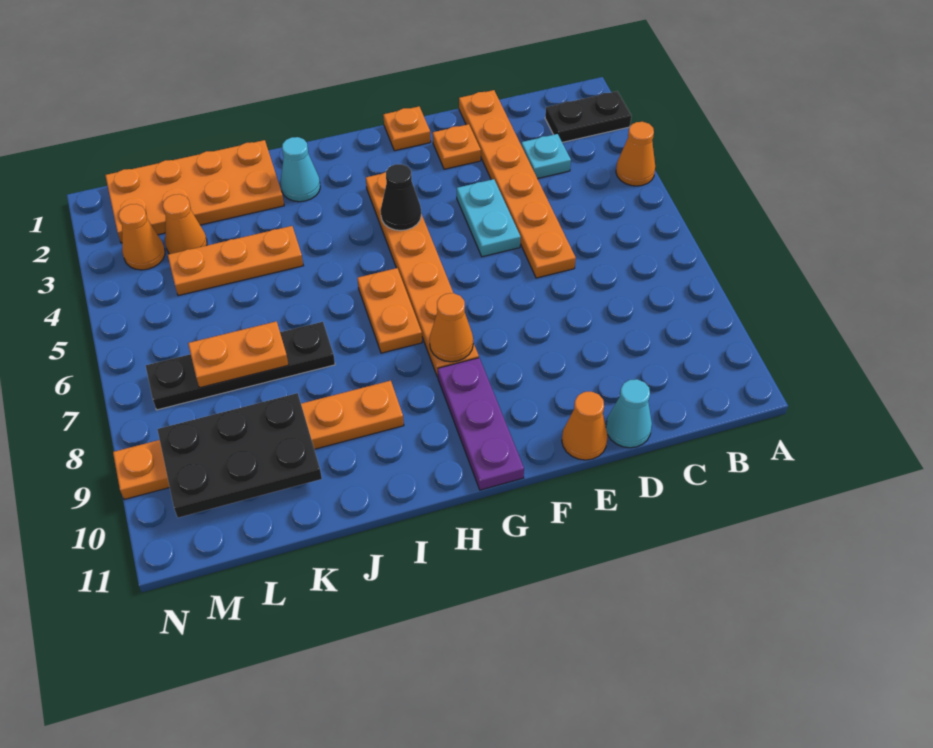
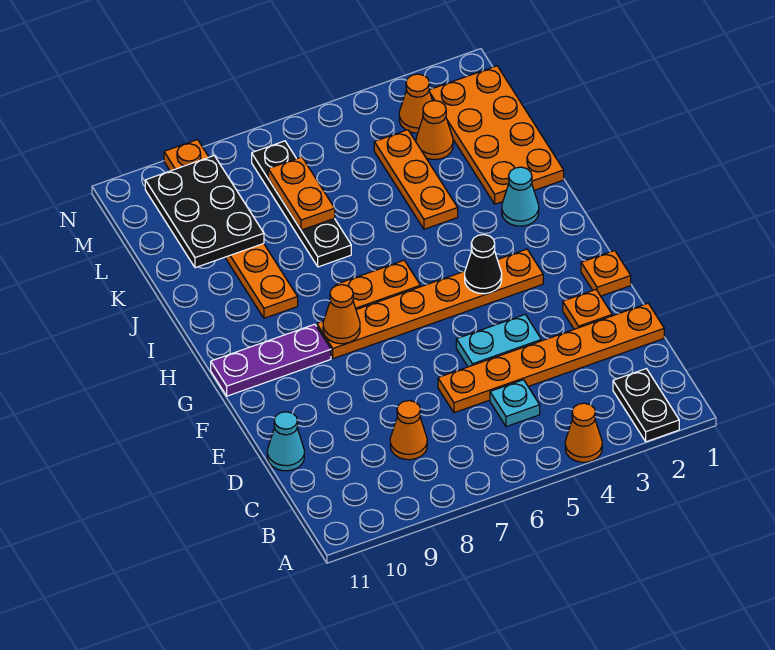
cyan 1x1 plate [521,134,571,179] -> cyan 1x1 plate moved to [490,380,540,427]
orange 1x1 cone [562,392,608,460] -> orange 1x1 cone moved to [390,401,427,460]

